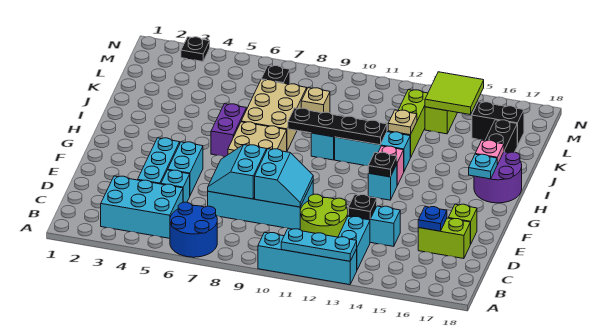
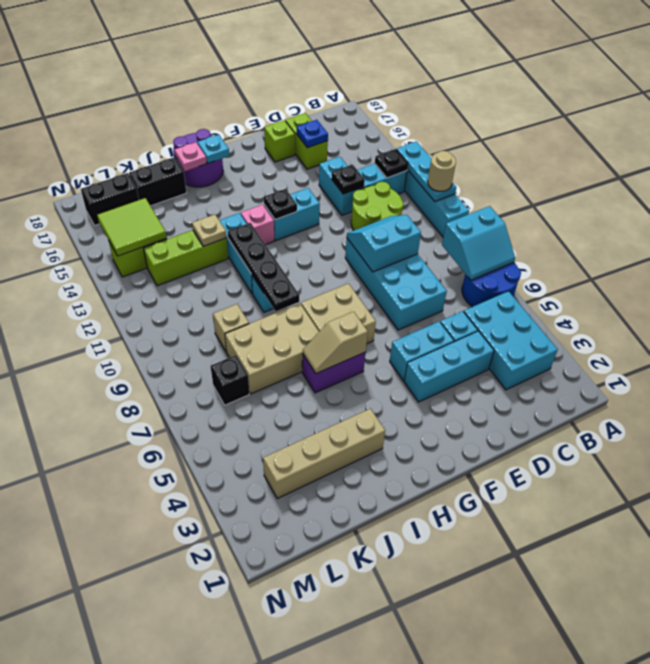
none -> tan 1x1 round brick [428,151,456,191]
cyan 2x2 slope [208,145,267,199] -> cyan 2x2 slope moved to [442,206,515,280]
cyan 1x1 brick [368,164,397,200] -> cyan 1x2 brick [264,188,320,241]
none -> tan 1x2 slope [303,312,368,373]
none -> tan 1x4 brick [263,409,385,498]
black 1x2 brick [472,102,524,146] -> black 1x2 brick turned to [81,173,139,225]
black 1x1 plate [181,37,210,61] -> black 1x1 plate moved to [375,149,408,178]

